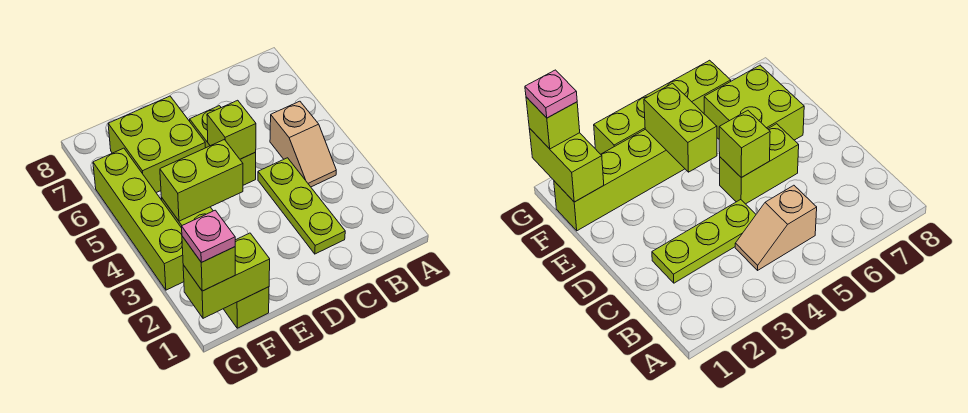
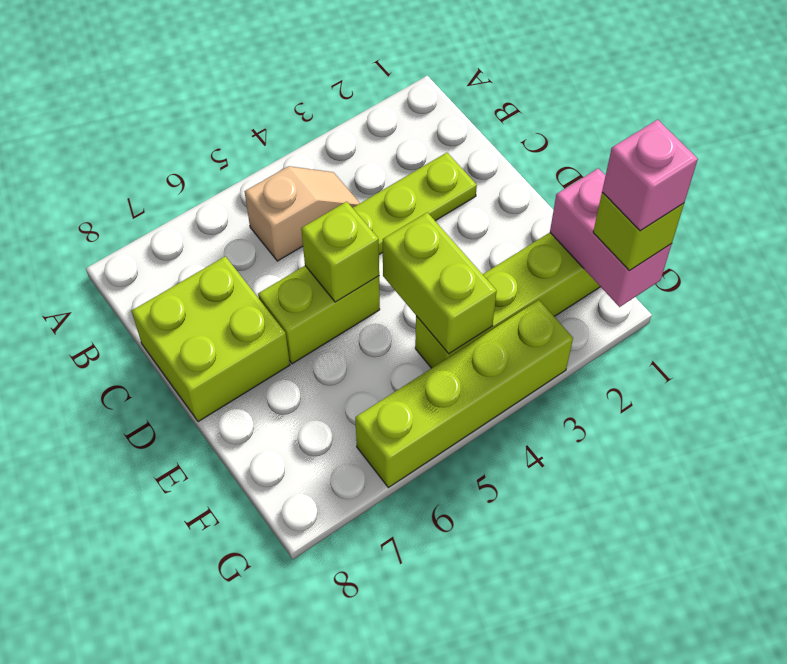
lime 2x2 brick [108,96,206,193] -> lime 2x2 brick moved to [132,256,290,422]
lime 1x2 brick [183,233,270,318] -> pink 1x2 brick [550,168,672,307]
pink 1x1 plate [182,210,235,262] -> pink 1x1 brick [602,120,698,231]

